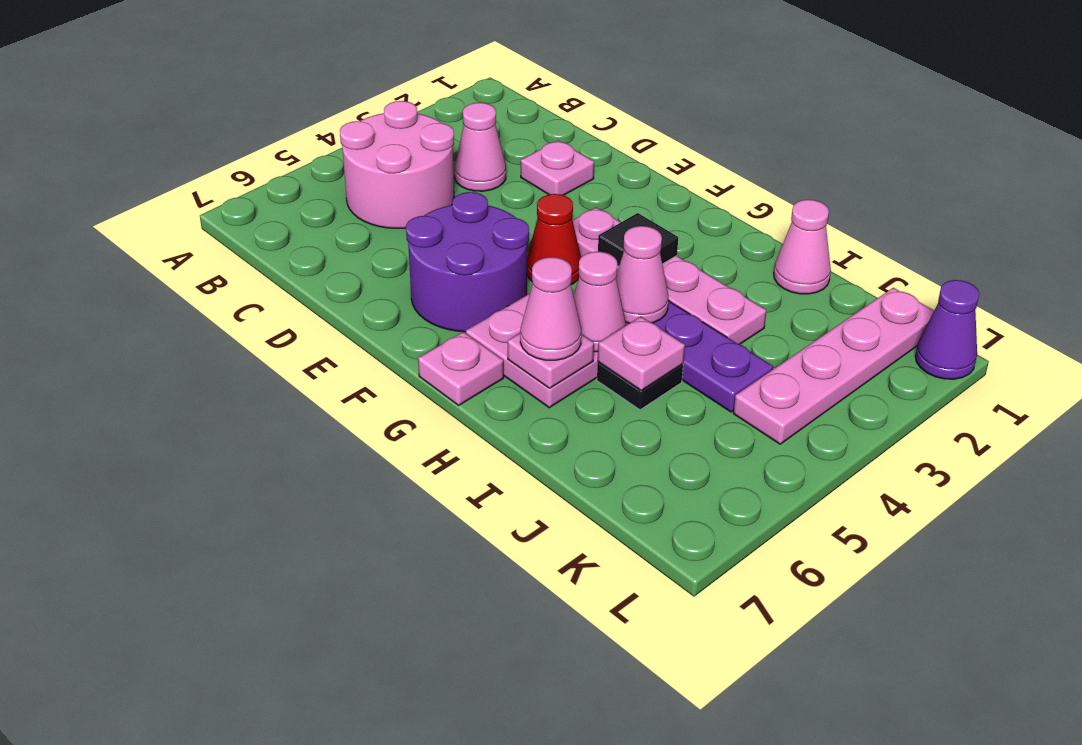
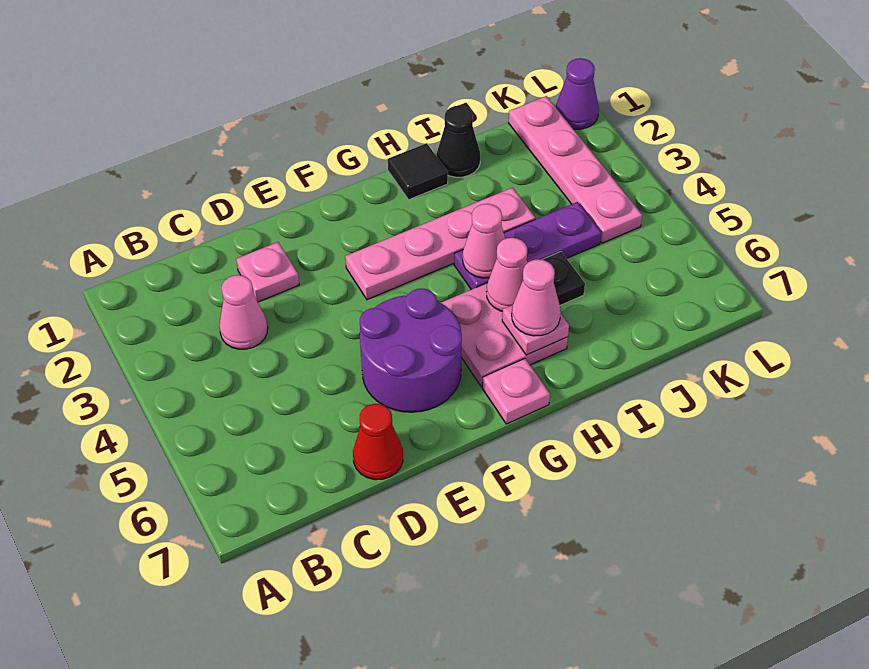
pink 2x2 round brick [340,101,454,228] -> none
red 1x1 cone [527,194,581,285] -> red 1x1 cone moved to [353,404,403,480]
black 1x1 tile [598,213,678,267] -> black 1x1 tile moved to [388,143,448,200]
pink 1x1 cone [774,200,831,294] -> black 1x1 cone [437,106,480,177]
pink 1x1 plate [598,317,685,390] -> none

